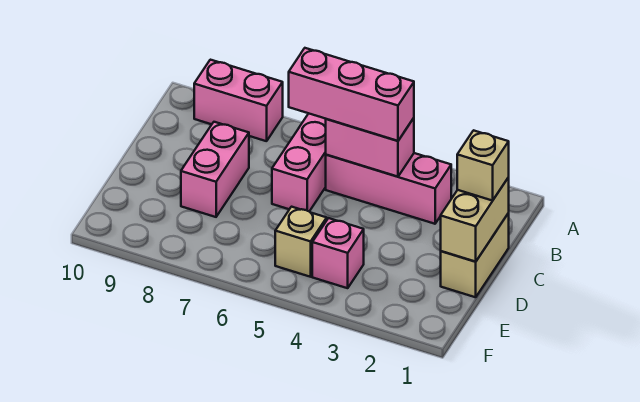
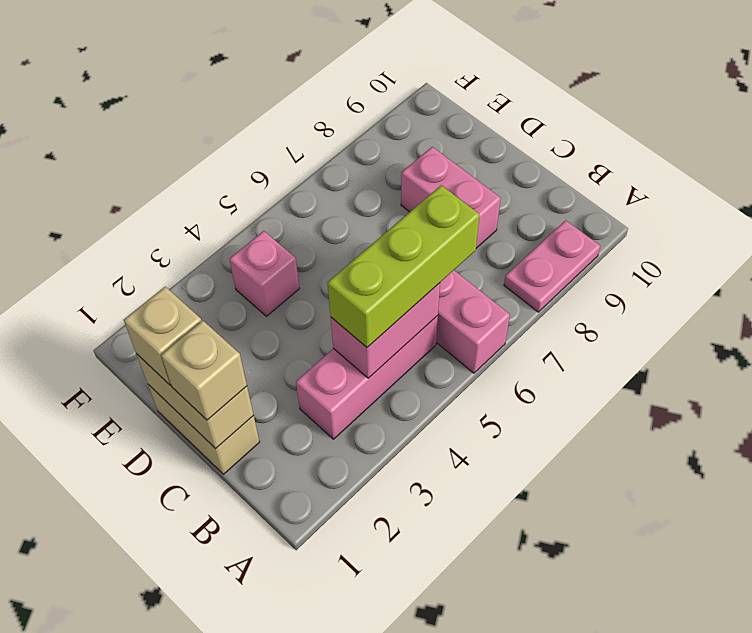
pink 1x2 brick [194,60,283,141] -> pink 1x2 plate [504,220,600,312]
pink 1x3 brick [289,48,414,141] -> lime 1x3 brick [328,185,480,347]
tan 1x1 brick [275,207,327,277] -> tan 1x1 brick moved to [124,287,201,385]

